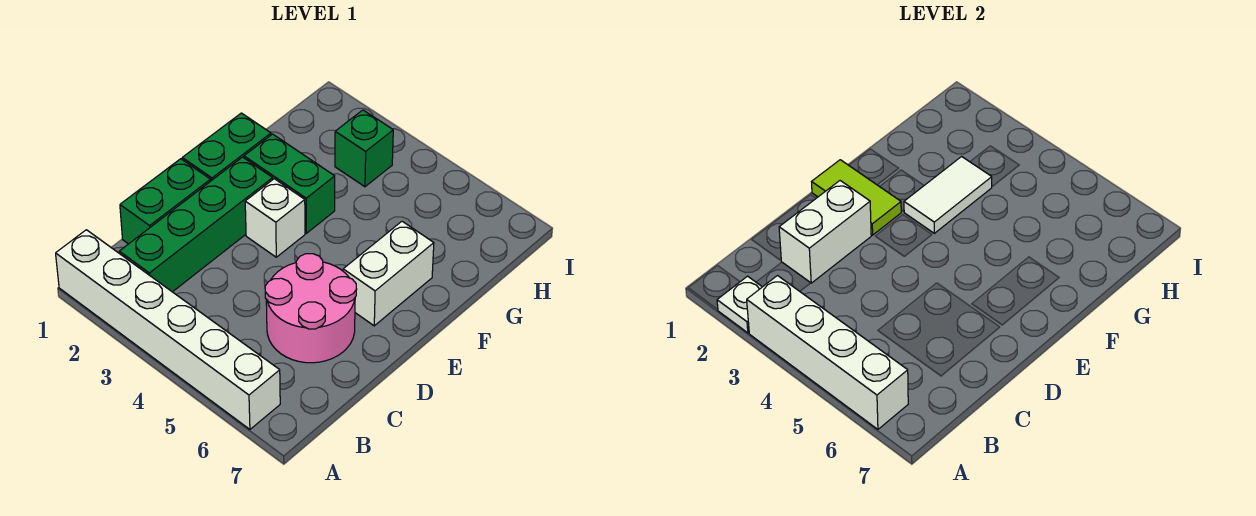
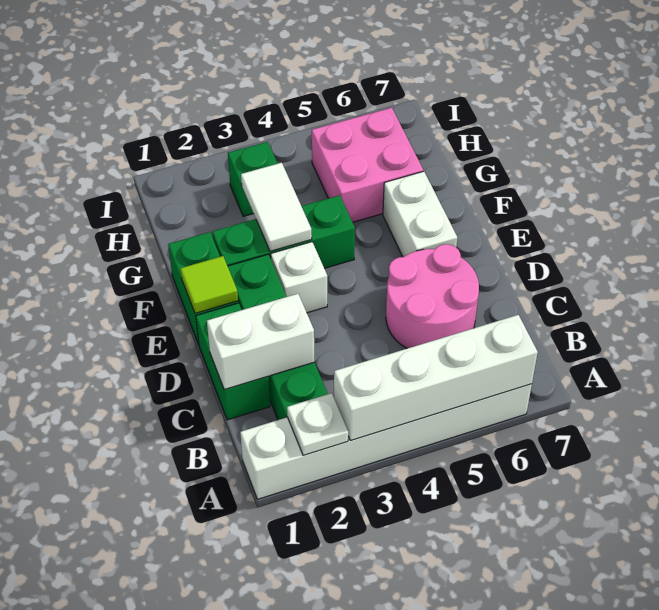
white 1x2 brick [779,181,871,283] -> white 1x2 brick turned to [207,294,314,390]
lime 1x2 tile [812,160,901,235] -> lime 1x1 tile [180,256,238,313]
green 1x2 brick [244,134,335,233] -> green 1x3 brick [212,195,355,268]
none -> pink 2x2 brick [312,108,423,222]

